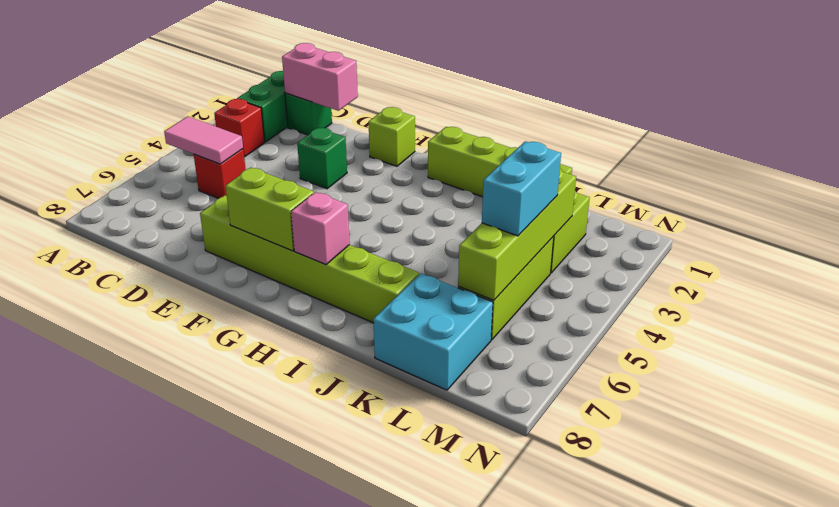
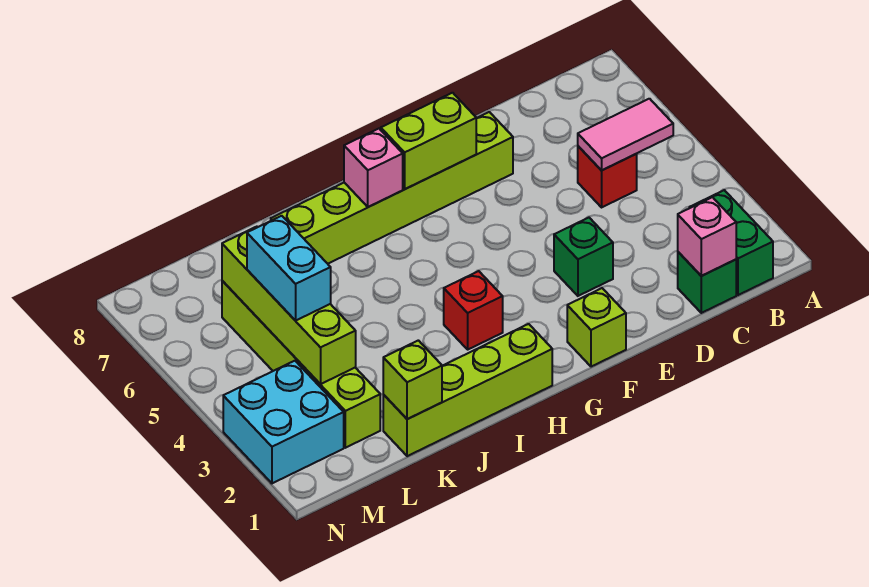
red 1x1 brick [214,99,265,157] -> red 1x1 brick moved to [444,271,503,349]
pink 1x2 brick [282,43,358,111] -> pink 1x1 brick [678,197,736,276]
none -> lime 1x1 brick [383,340,442,419]
cyan 2x2 brick [373,273,493,390] -> cyan 2x2 brick moved to [223,361,344,483]

